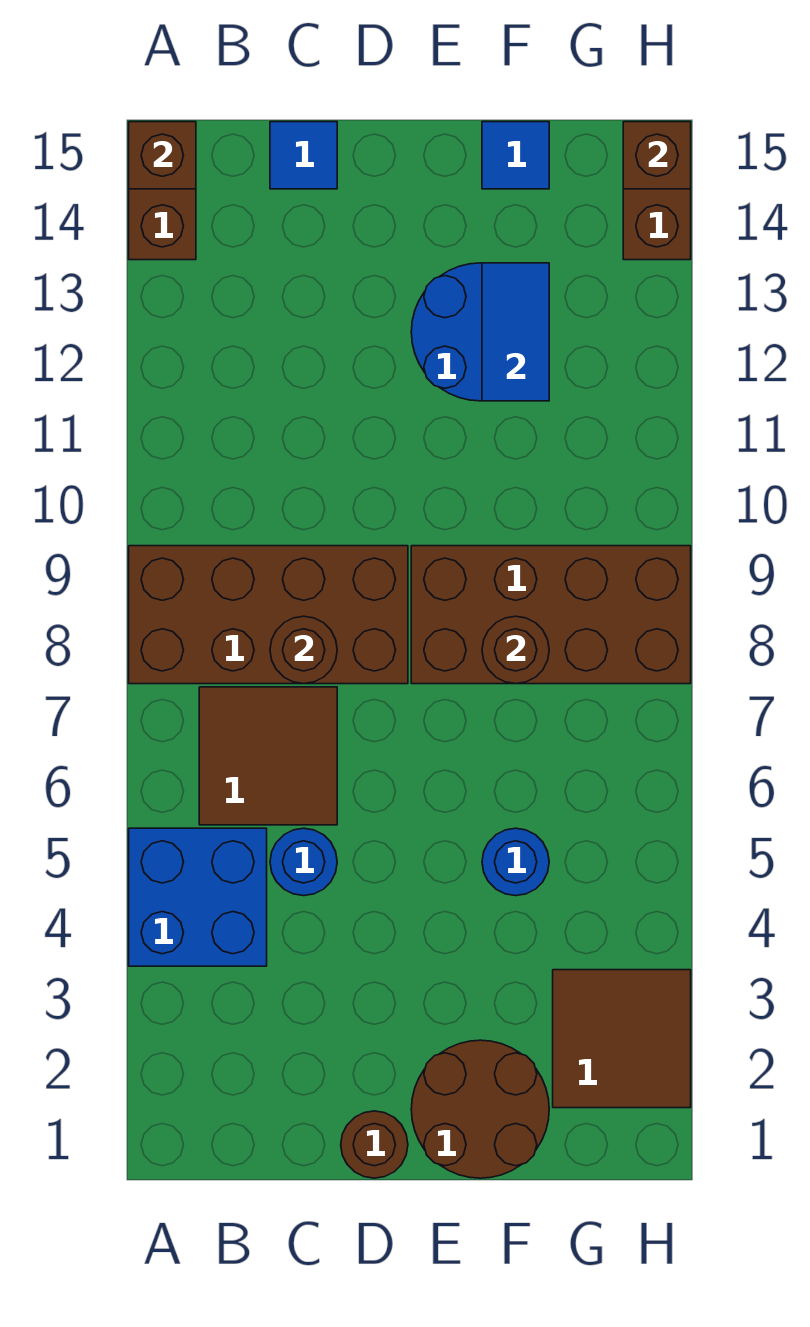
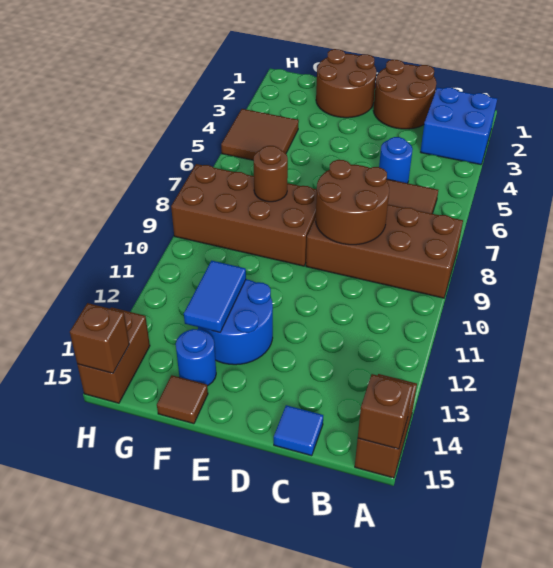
blue 2x2 brick [129,828,267,966] -> blue 2x2 brick moved to [421,87,497,165]
brown 1x1 round brick [270,616,337,684] -> brown 2x2 round brick [316,160,389,245]
brown 1x1 round brick [341,1111,408,1178] -> brown 2x2 round brick [374,60,436,129]
blue 1x1 round brick [482,828,549,896] -> blue 1x1 round brick moved to [176,329,216,386]
blue 1x1 tile [482,122,549,189] -> brown 1x1 tile [157,375,208,424]
brown 2x2 tile [553,970,691,1108] -> brown 2x2 tile moved to [221,109,299,160]

